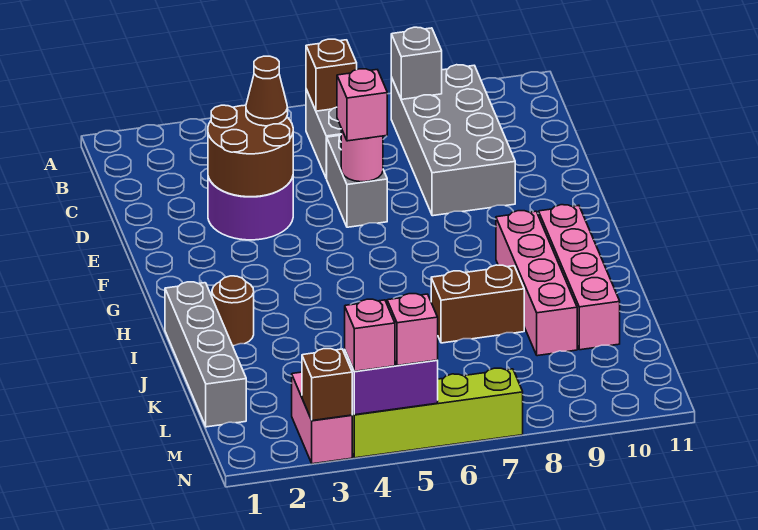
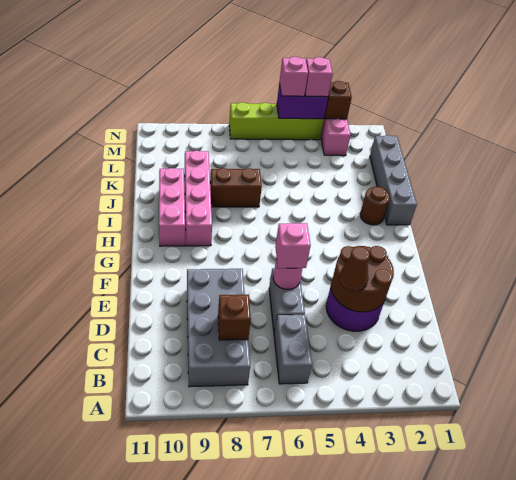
brown 1x1 brick [306,39,357,111] -> brown 1x1 brick moved to [218,295,251,340]
grey 1x1 brick [391,27,442,99] -> none
pink 1x4 brick [539,205,620,350] -> pink 1x3 brick [159,168,185,246]

